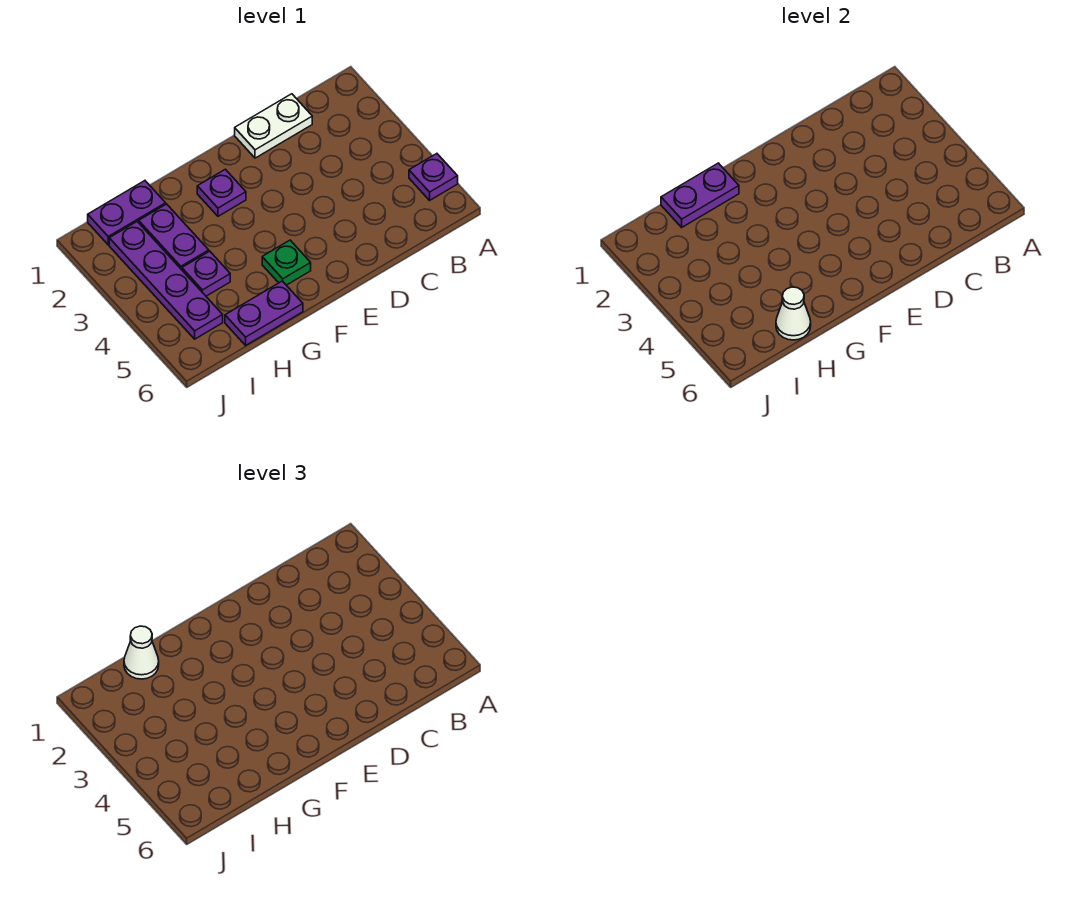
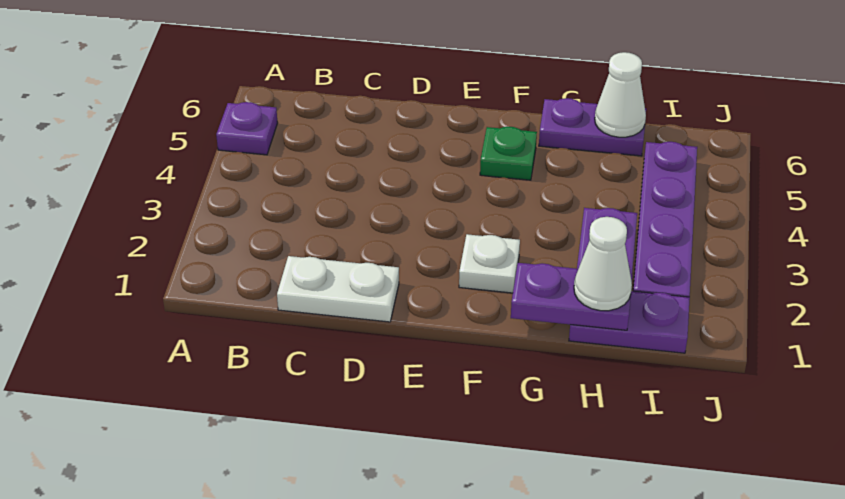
purple 1x1 plate [197,169,246,216] -> white 1x1 plate [459,234,520,293]
purple 1x1 plate [182,251,230,296] -> none

